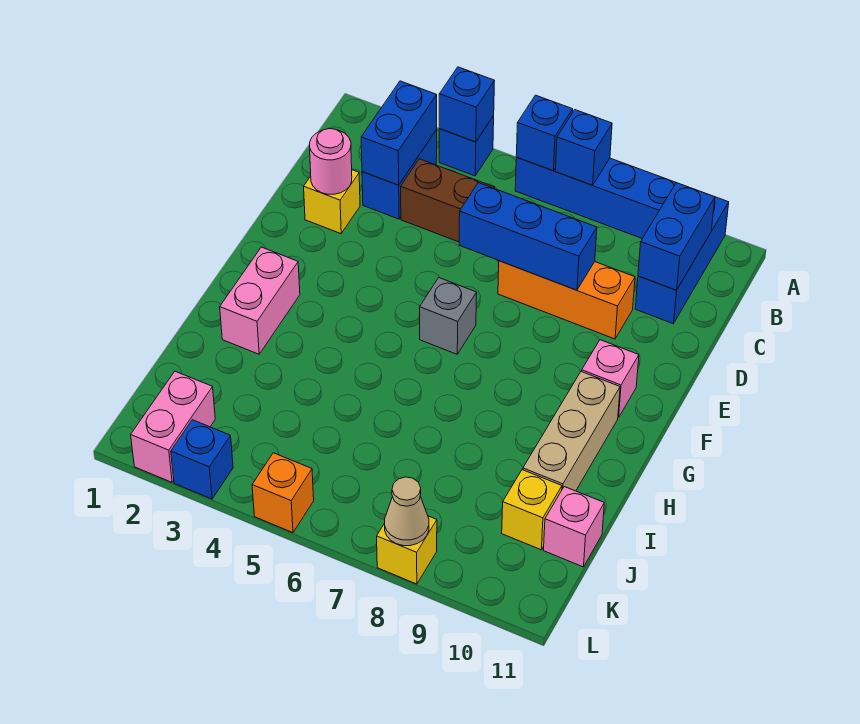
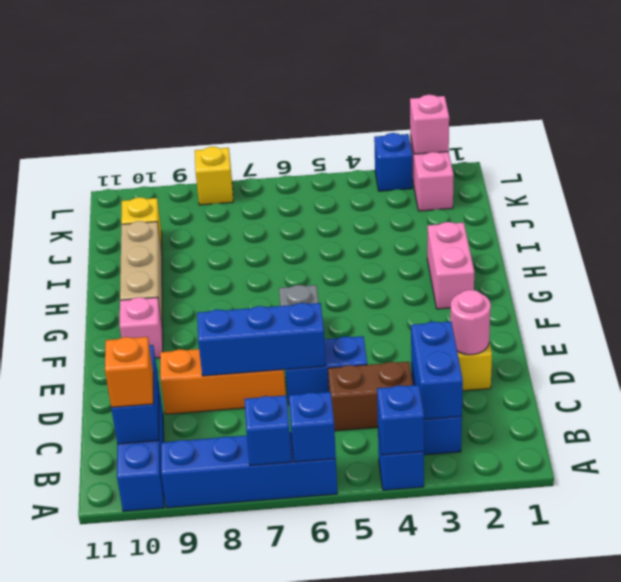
none -> blue 1x2 brick [286,336,367,404]
pink 1x1 brick [544,487,604,567] -> pink 1x1 brick moved to [410,95,449,154]
orange 1x1 brick [252,453,314,533] -> orange 1x1 brick moved to [105,337,153,408]
tan 1x1 cone [385,477,429,546] -> none

